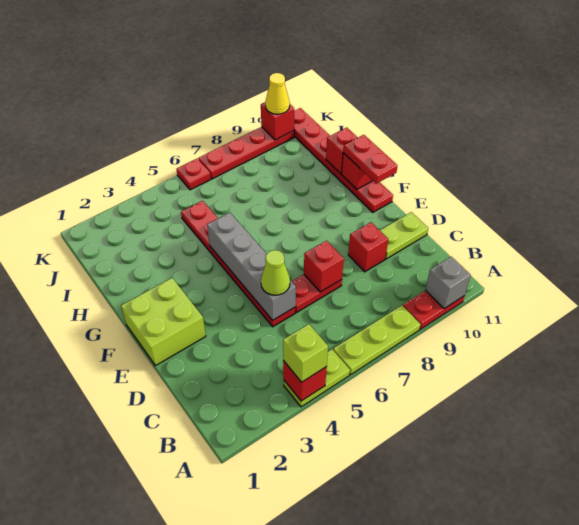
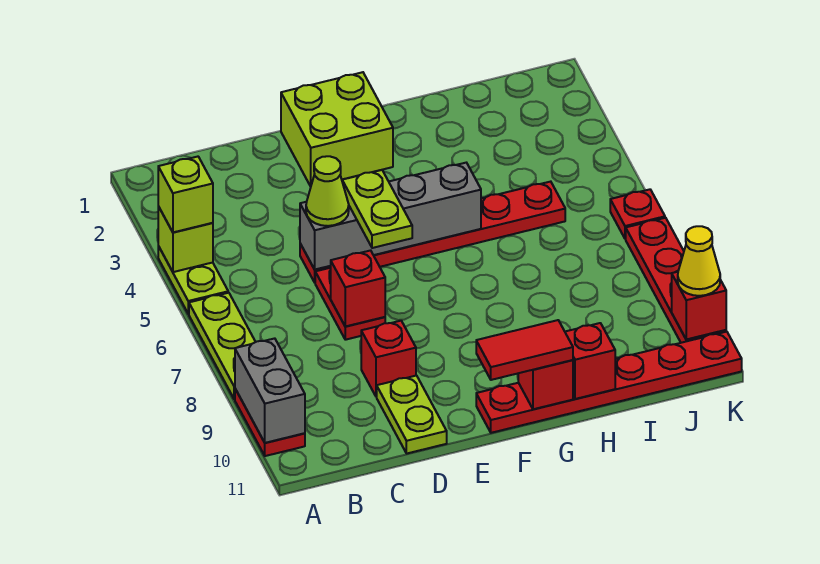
red 1x1 brick [283,361,327,401] -> lime 1x1 brick [158,206,213,272]
grey 1x1 brick [426,257,471,309] -> grey 1x2 brick [235,338,305,443]
none -> lime 1x2 plate [342,170,412,248]
red 1x2 plate [343,135,398,184] -> red 1x2 tile [476,320,573,380]

